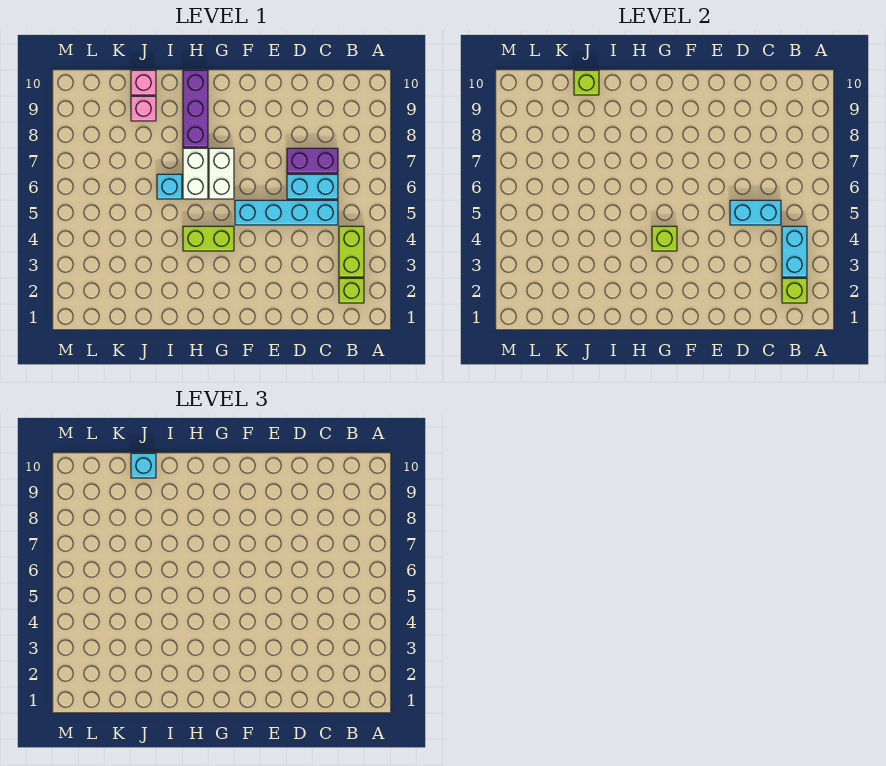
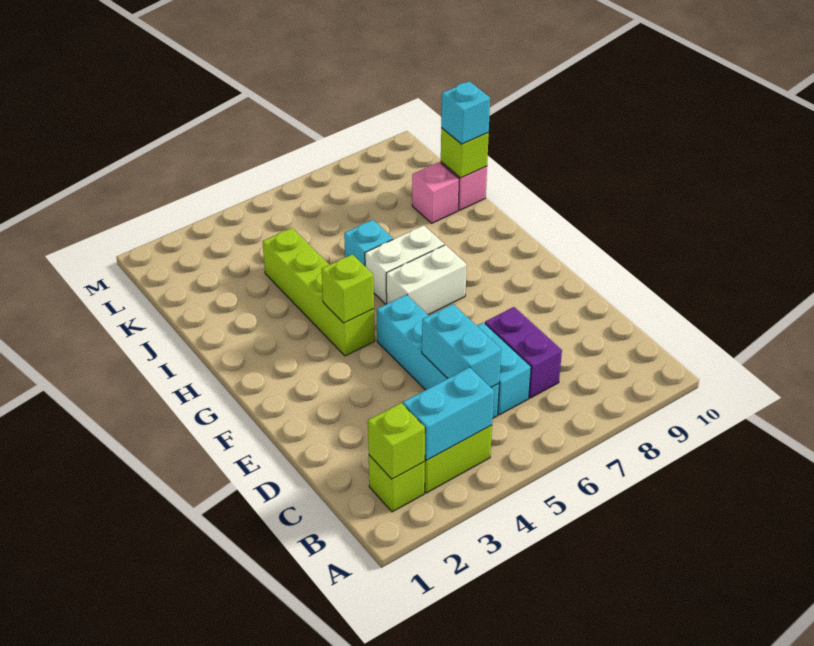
lime 1x2 brick [183,226,234,251] -> lime 1x4 brick [263,228,375,356]
purple 1x3 brick [183,70,208,147] -> none

